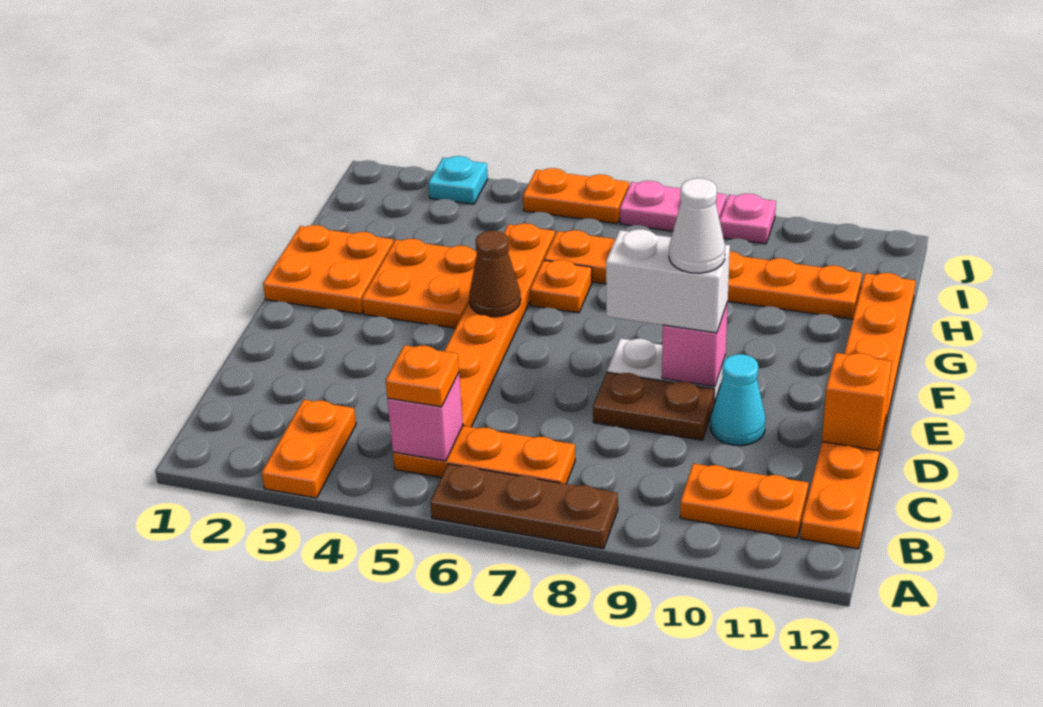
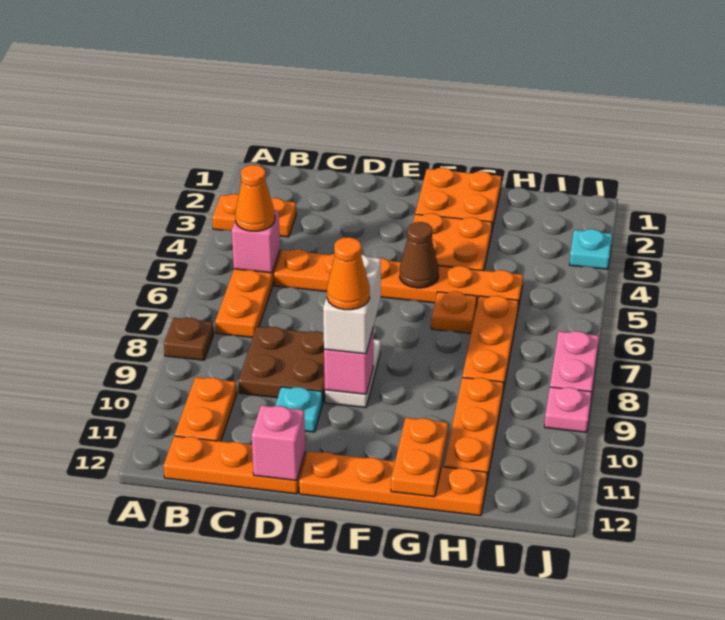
brown 1x3 plate [430,464,618,549] -> brown 1x1 plate [164,318,214,360]
orange 1x1 plate [386,345,459,407] -> orange 1x1 cone [235,165,275,231]
brown 1x2 plate [593,372,714,440] -> brown 2x2 plate [238,327,325,401]
cyan 1x1 cone [710,354,765,446] -> cyan 1x1 plate [275,387,323,432]
orange 1x1 brick [822,353,892,451] -> pink 1x1 brick [252,405,305,481]
white 1x1 cone [669,178,725,273] -> orange 1x1 cone [327,237,370,310]
orange 1x2 plate [523,168,629,224] -> orange 1x2 plate moved to [391,418,448,497]

